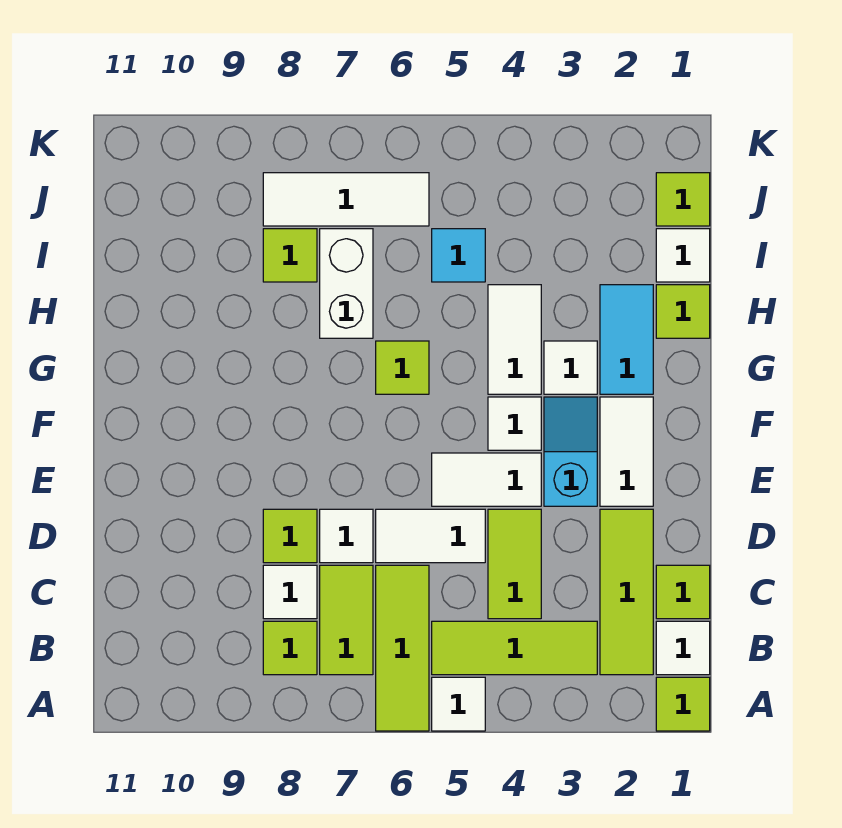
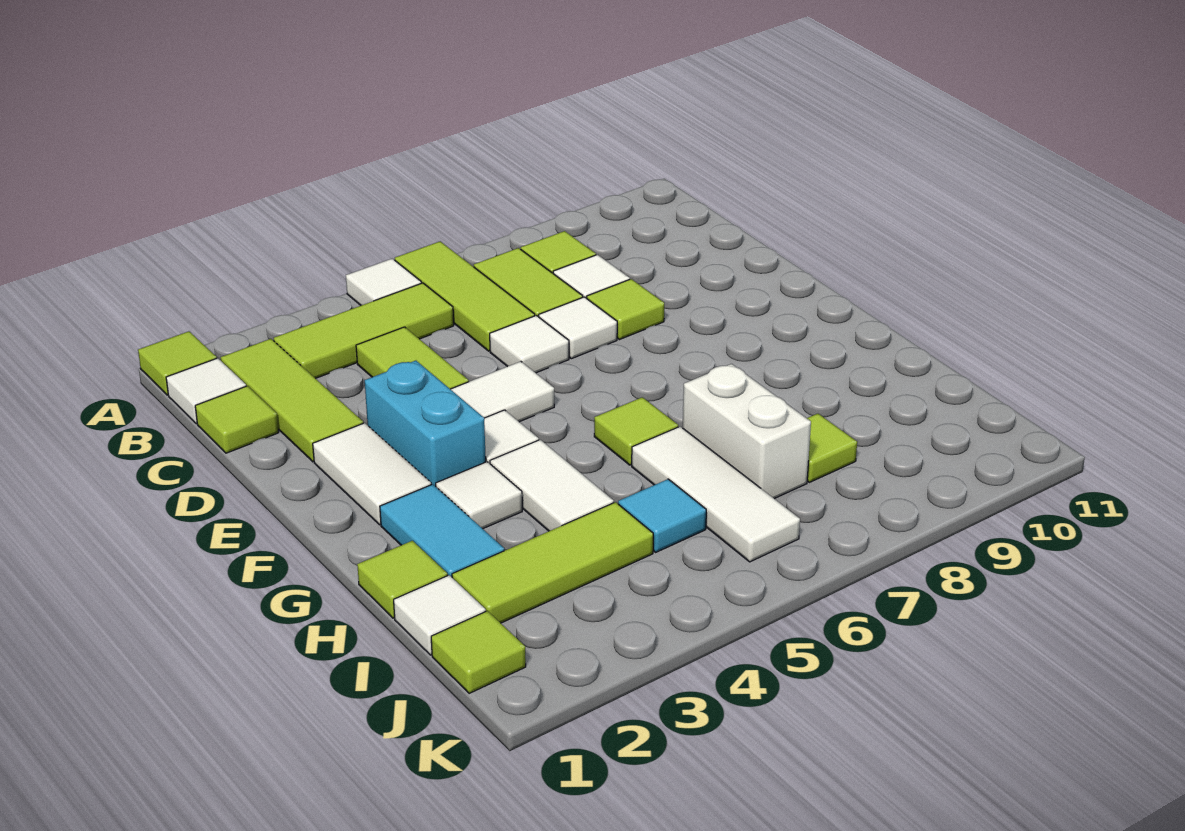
white 1x2 tile [376,509,485,563] -> white 1x1 tile [490,315,569,373]
cyan 1x2 slope [544,397,597,506] -> cyan 1x2 brick [365,361,486,486]
none -> lime 1x3 tile [452,502,653,623]
white 1x3 tile [263,173,429,226] -> white 1x3 tile turned to [632,426,800,562]

